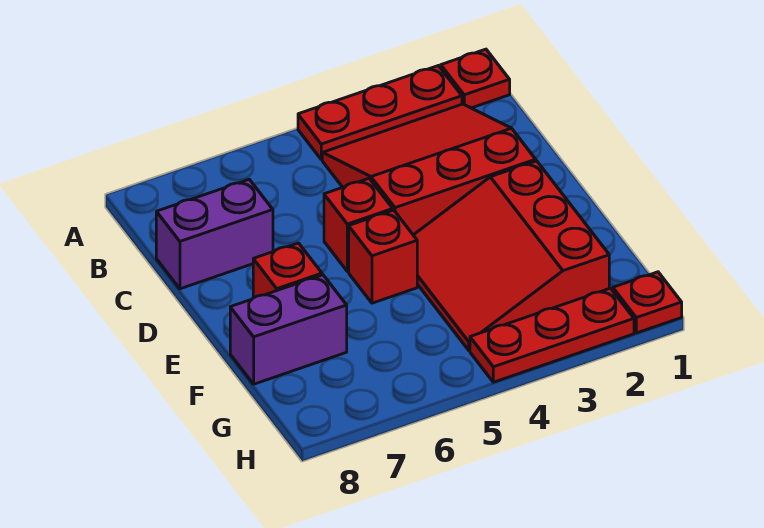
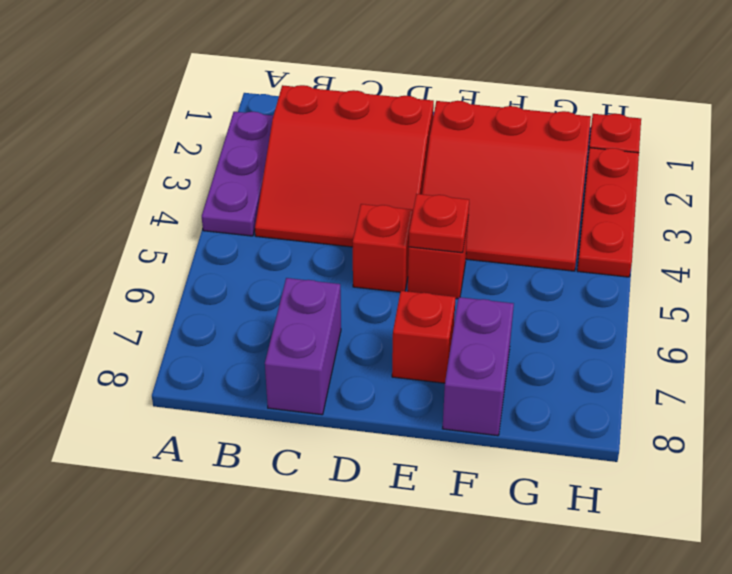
red 1x1 plate [441,49,510,108] -> red 1x1 plate moved to [409,194,469,253]
red 1x3 plate [298,66,462,160] -> purple 1x3 plate [202,112,273,236]
red 3x3 slope [322,104,536,235] -> red 3x3 slope turned to [255,85,434,247]

